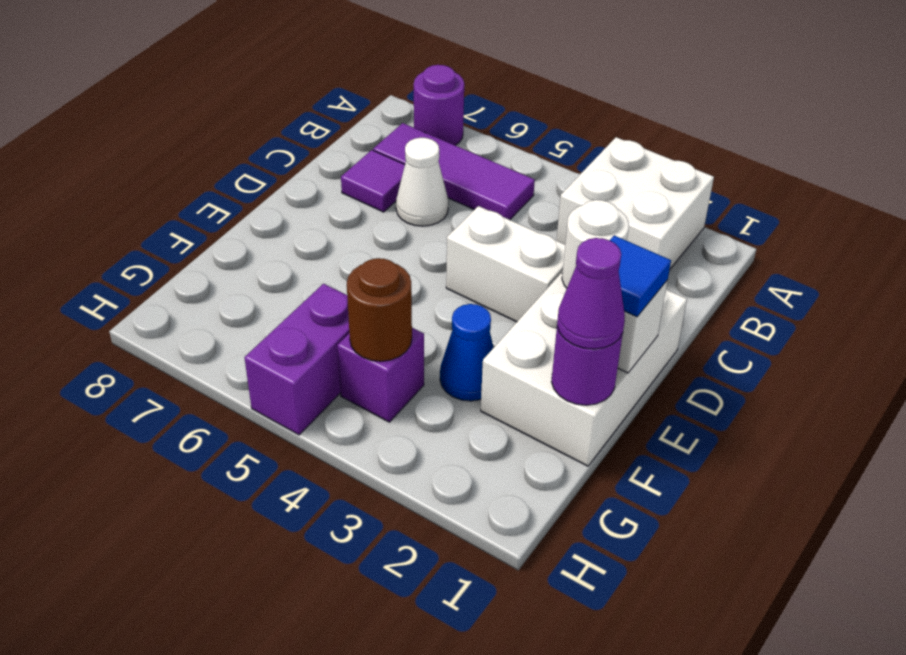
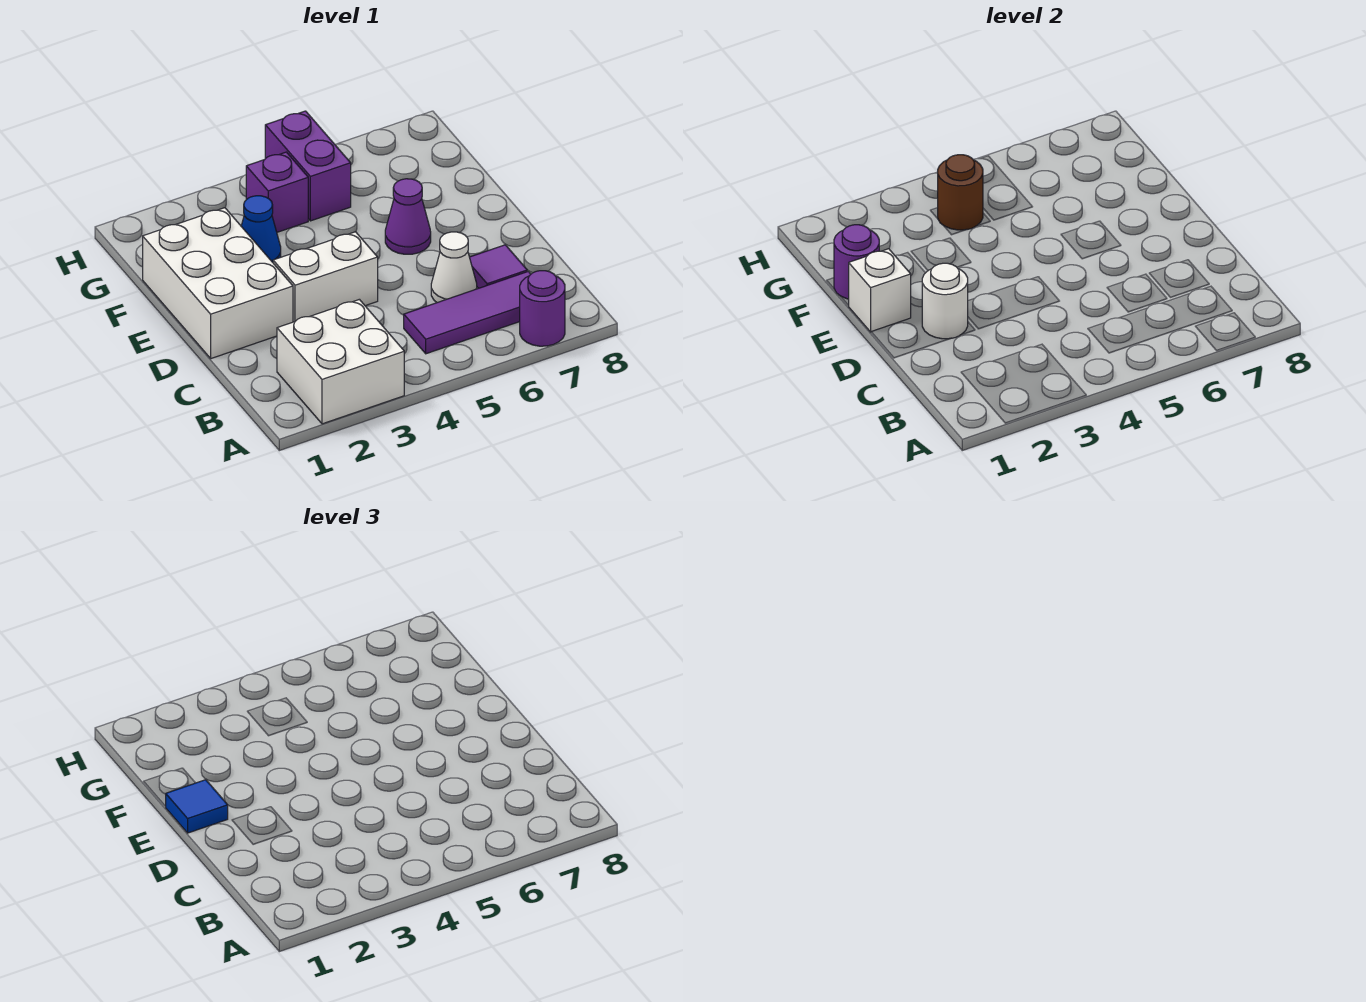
purple 1x1 cone [557,238,625,349] -> purple 1x1 cone moved to [385,179,431,254]

